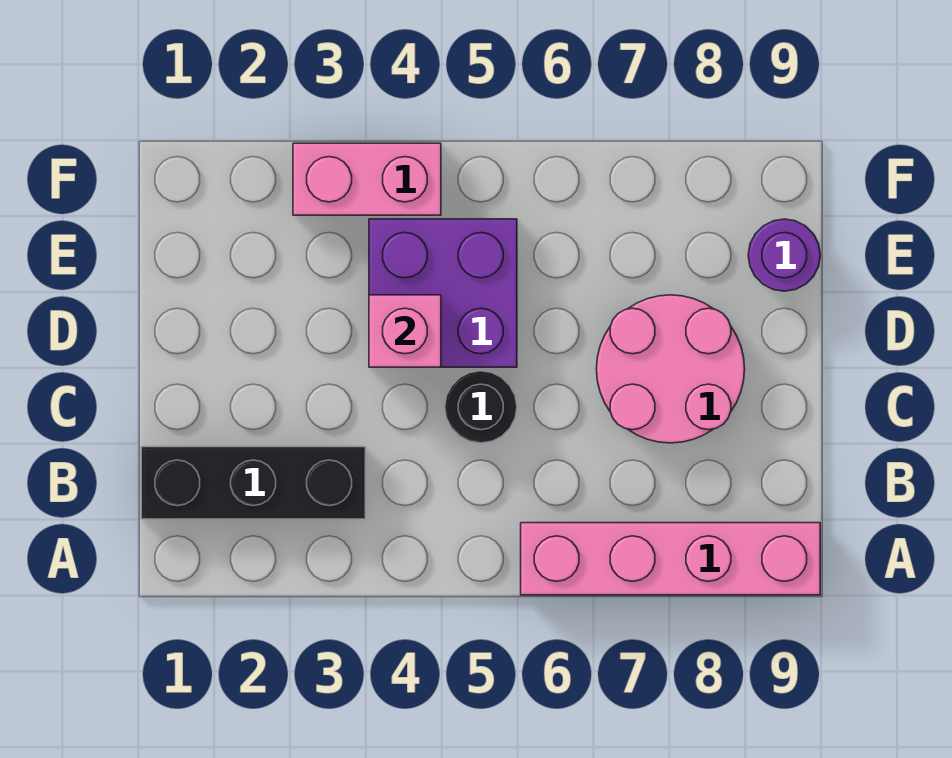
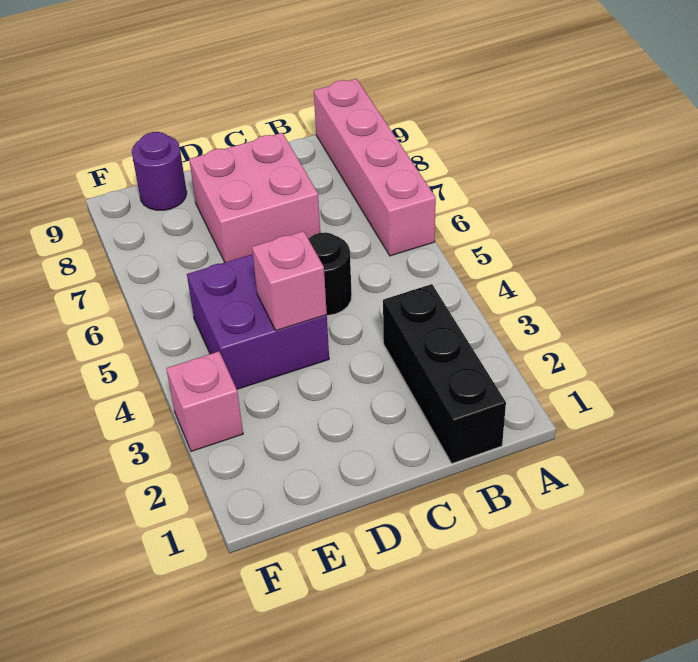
pink 2x2 round brick [597,295,745,443] -> pink 2x2 brick [189,133,320,262]
pink 1x2 brick [293,143,441,215] -> pink 1x1 brick [166,352,243,451]

